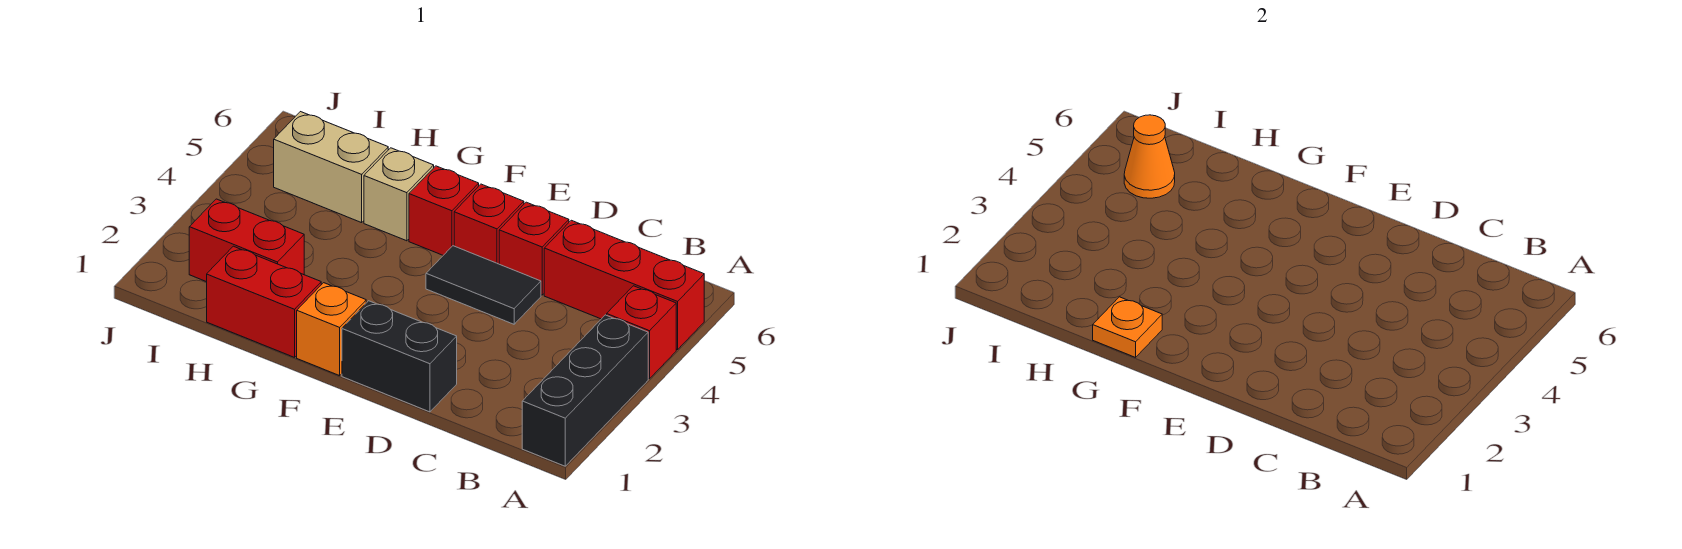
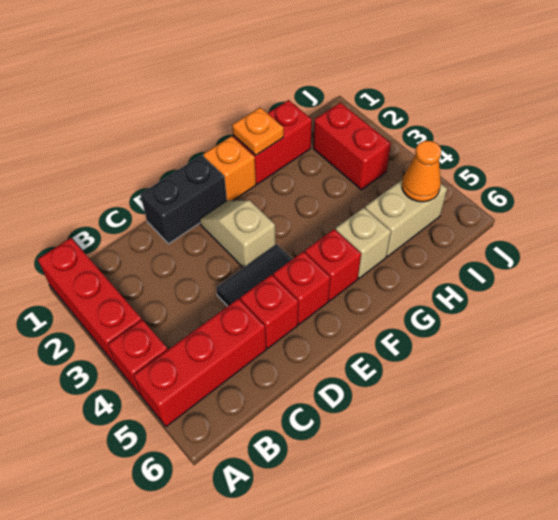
black 1x3 brick [522,315,648,466] -> red 1x3 brick [37,238,142,365]
none -> tan 1x2 slope [200,201,276,268]
red 1x2 brick [189,199,304,282] -> red 1x2 brick turned to [313,103,391,190]

